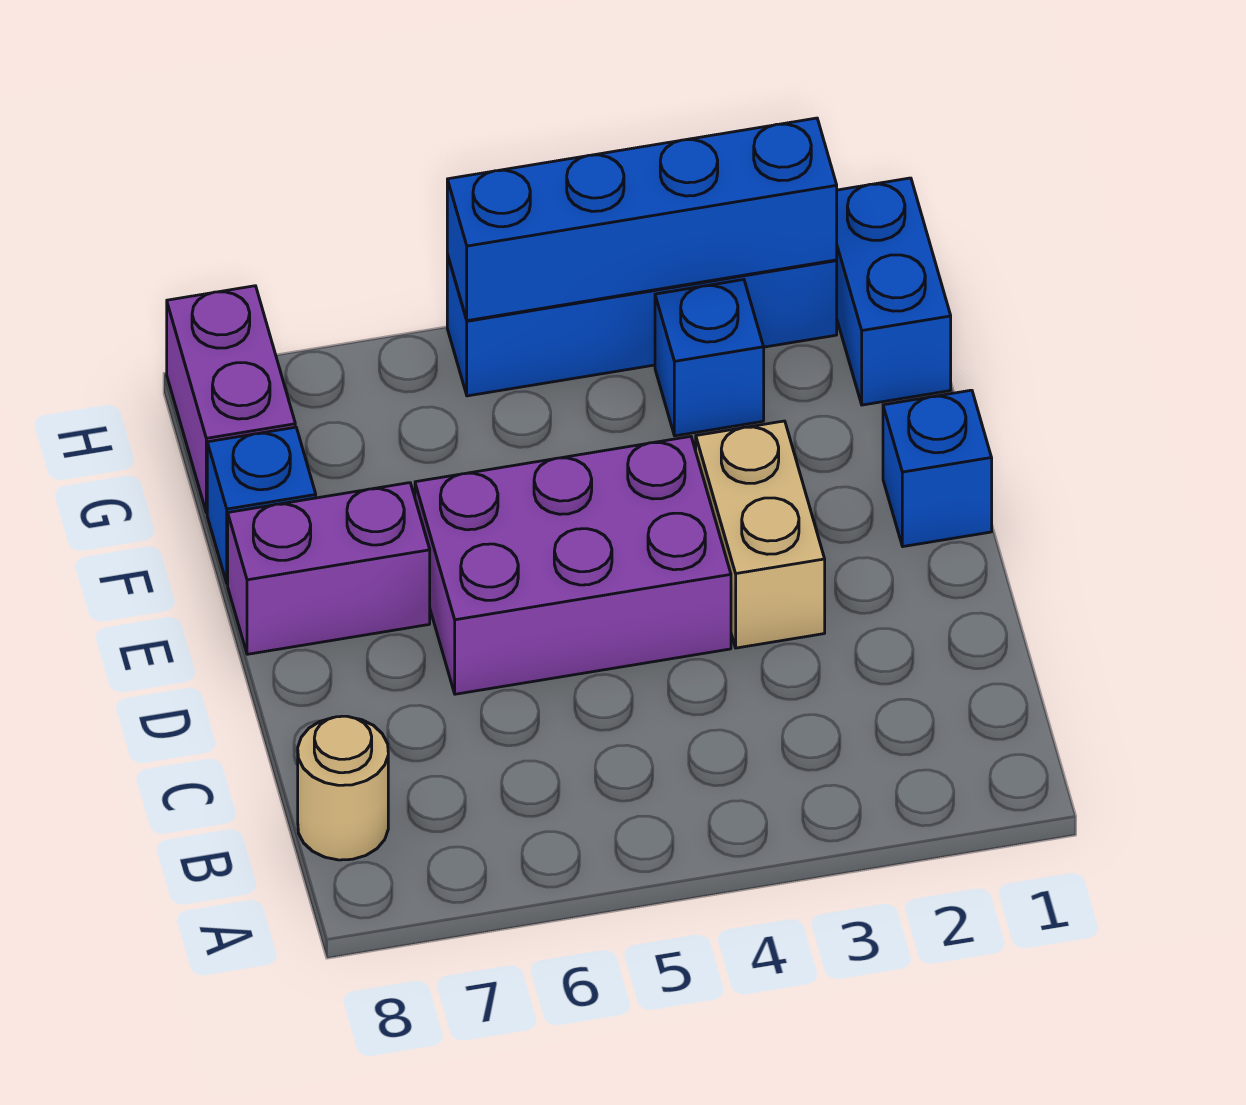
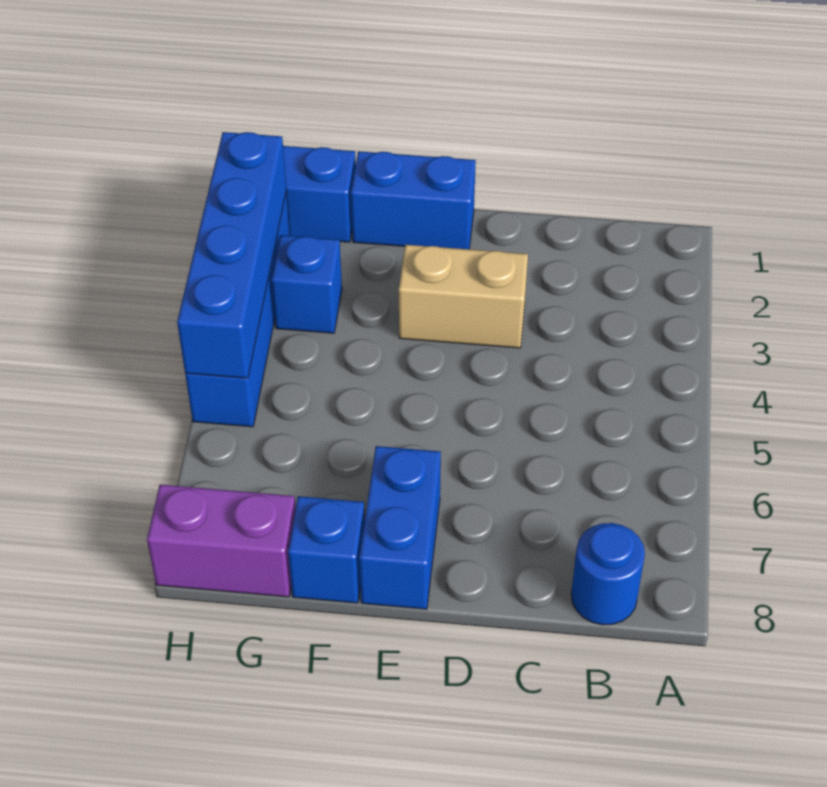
tan 1x1 round brick [298,716,388,860] -> blue 1x1 round brick [571,523,645,625]
purple 2x3 brick [415,436,731,694] -> none
blue 1x1 brick [883,390,992,547] -> blue 1x2 brick [351,151,476,249]
purple 1x2 brick [228,483,430,654] -> blue 1x2 brick [359,446,441,609]

